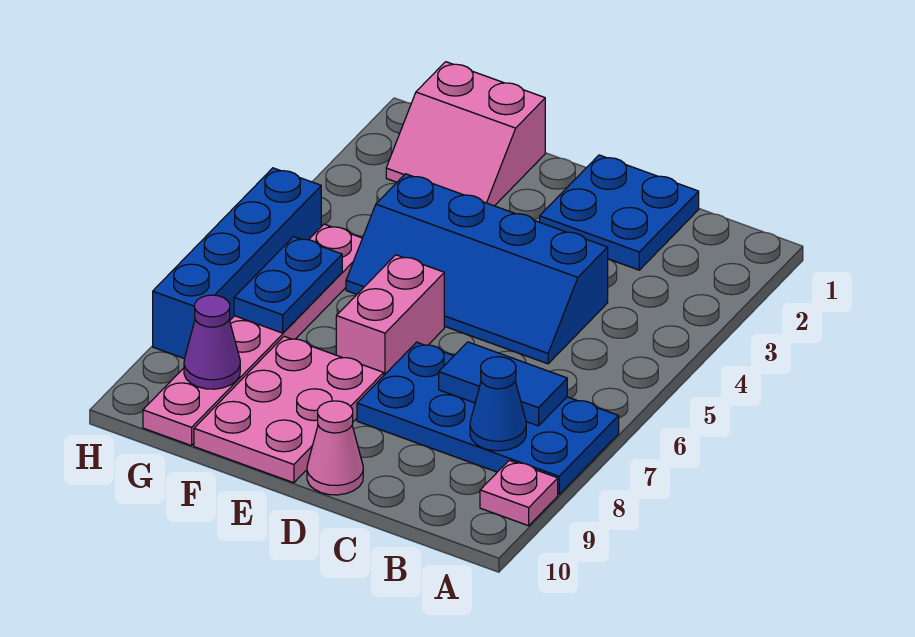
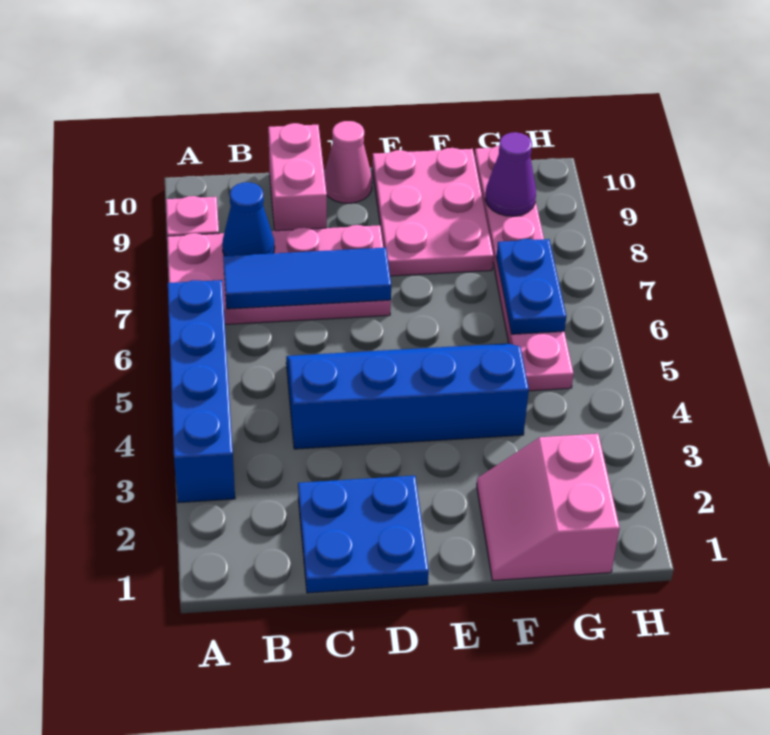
blue 2x4 plate [357,342,619,494] -> pink 2x4 plate [167,225,391,324]
blue 1x2 tile [439,342,567,426] -> blue 1x3 tile [223,248,391,309]
pink 1x2 brick [336,255,444,375] -> pink 1x2 brick moved to [268,123,327,231]
pink 2x2 slope [386,62,545,206] -> pink 2x2 slope turned to [477,434,620,581]
blue 1x4 brick [153,168,321,359] -> blue 1x4 brick moved to [168,280,235,503]

